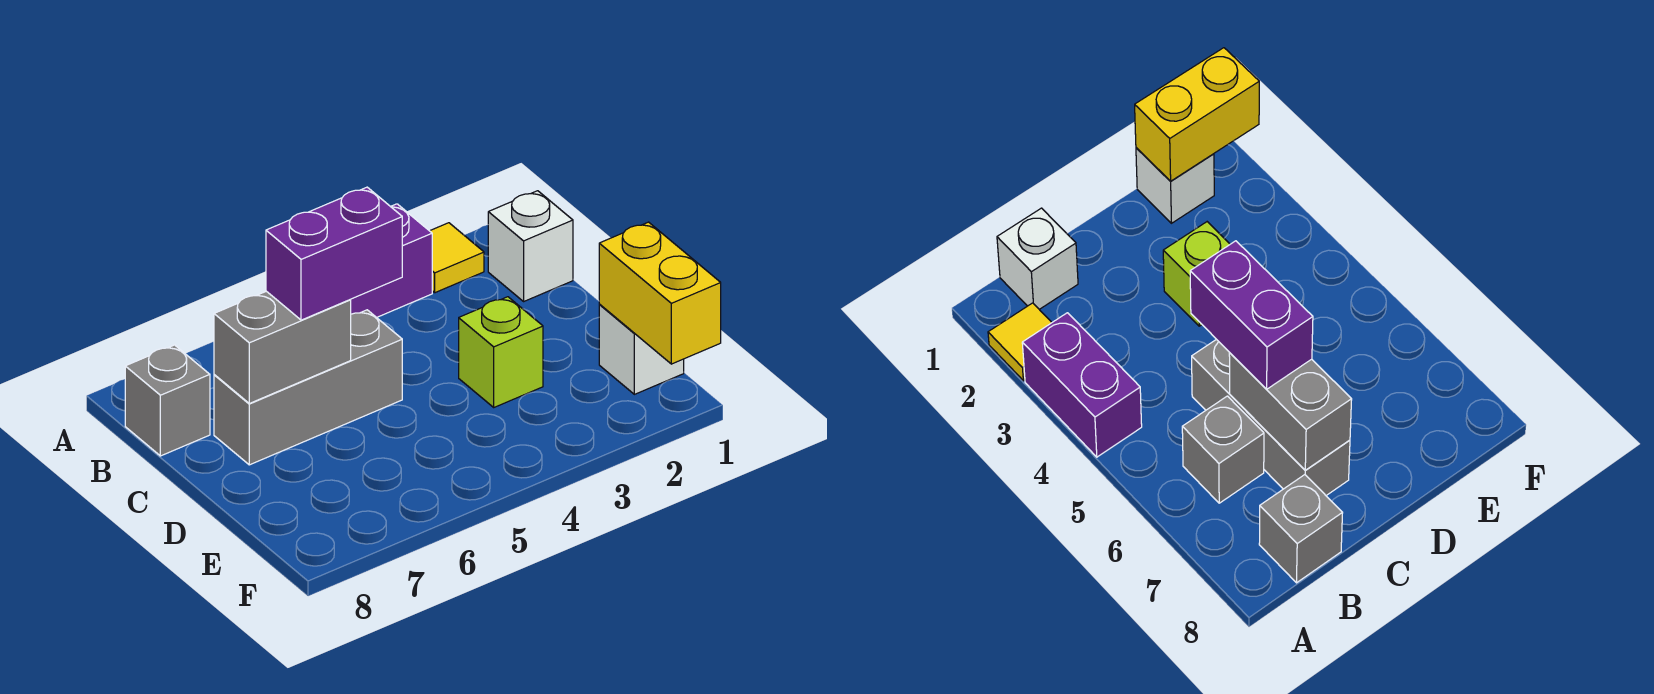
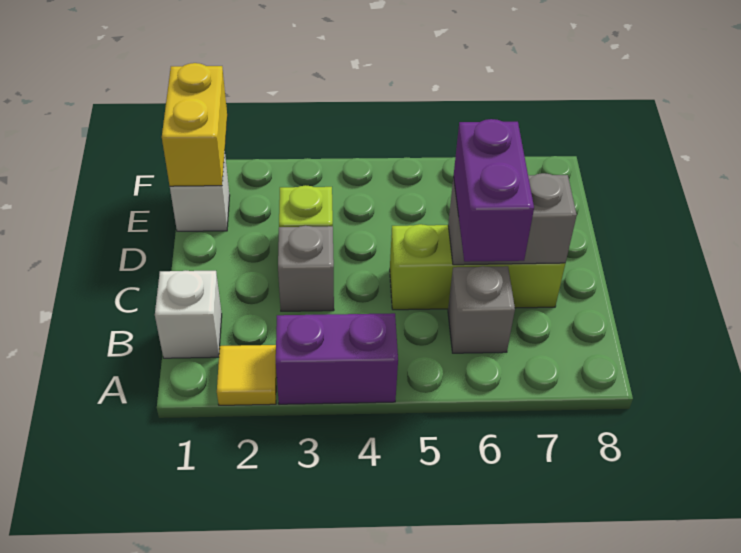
grey 1x1 brick [125,345,210,456] -> grey 1x1 brick moved to [278,226,334,311]
grey 1x3 brick [214,310,402,465] -> lime 1x3 brick [390,224,565,310]
purple 1x2 brick [266,187,402,320] -> purple 1x2 brick turned to [453,119,534,262]

